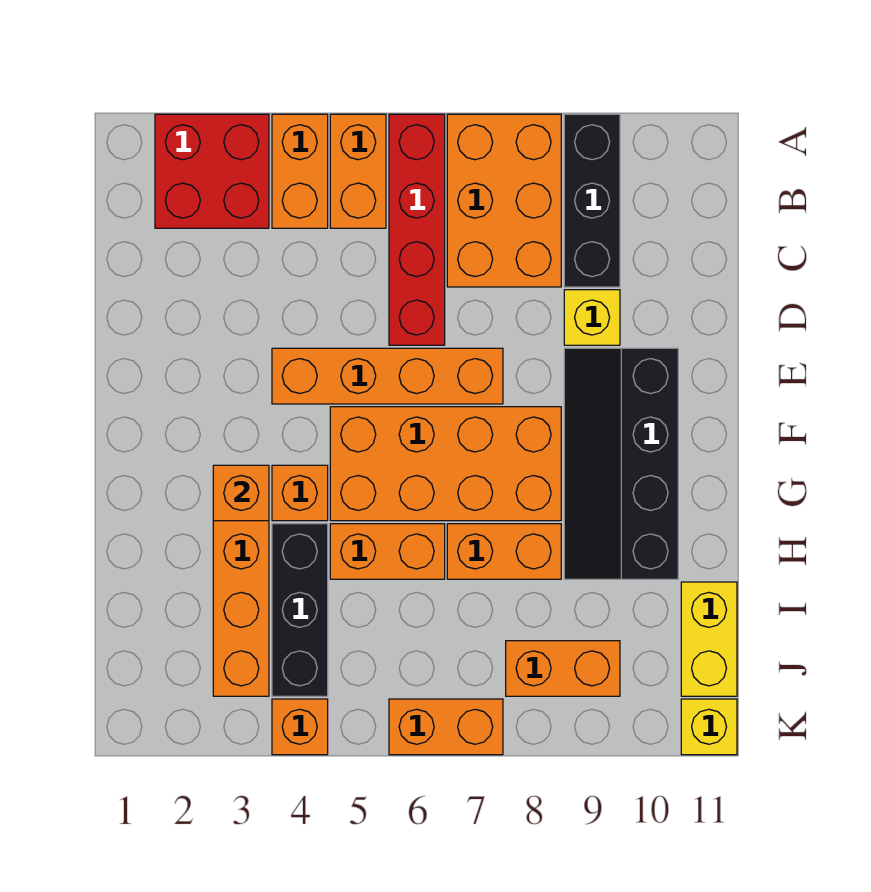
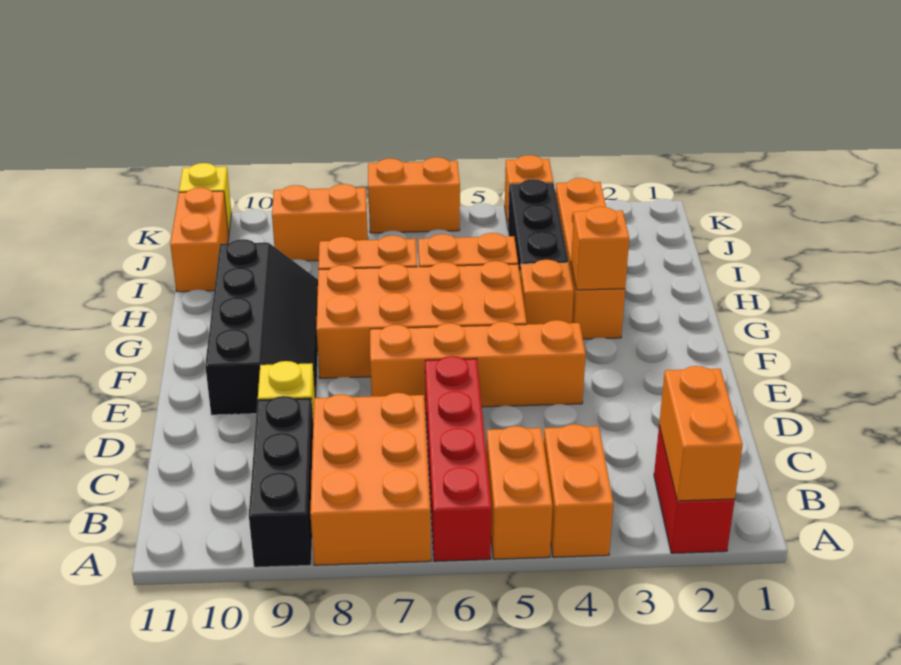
red 2x2 brick [155,114,269,228] -> red 1x2 brick [654,425,735,553]
none -> orange 1x2 brick [659,366,743,501]
yellow 1x2 brick [681,582,737,696] -> orange 1x2 brick [170,188,229,292]

